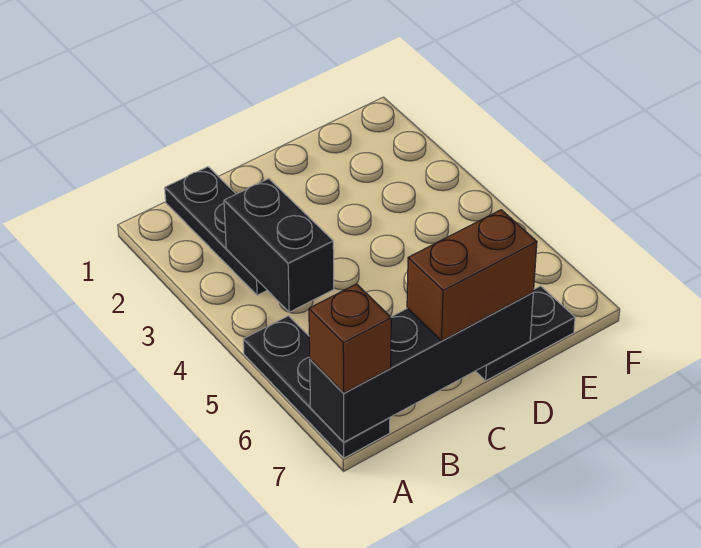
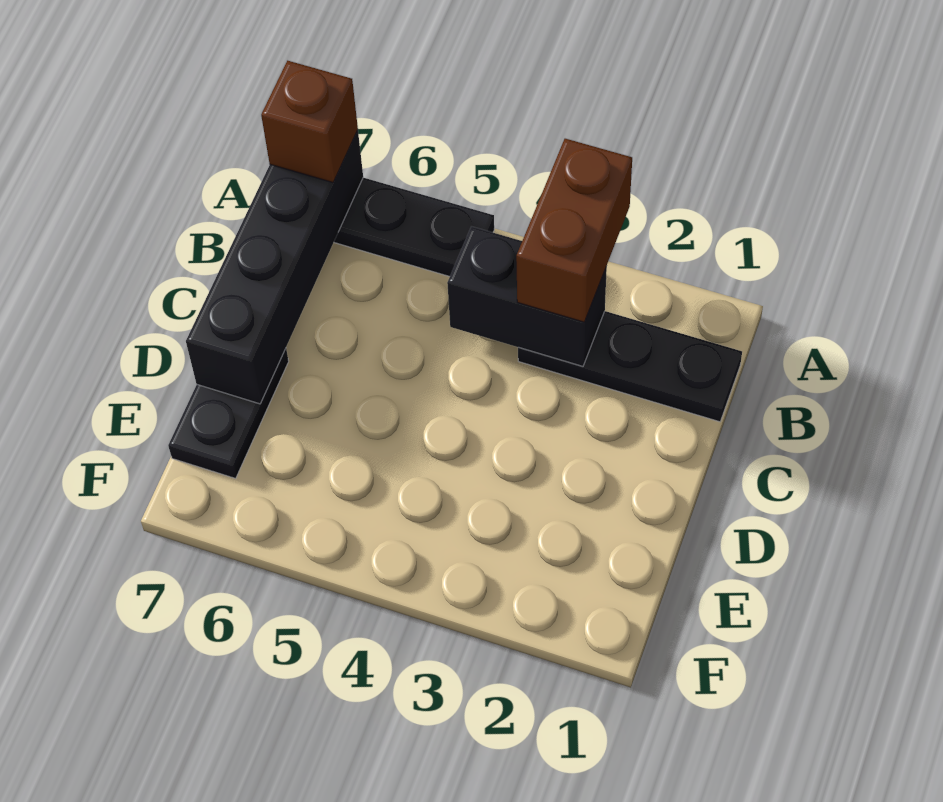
brown 1x2 brick [407,210,537,341] -> brown 1x2 brick moved to [516,139,632,322]

